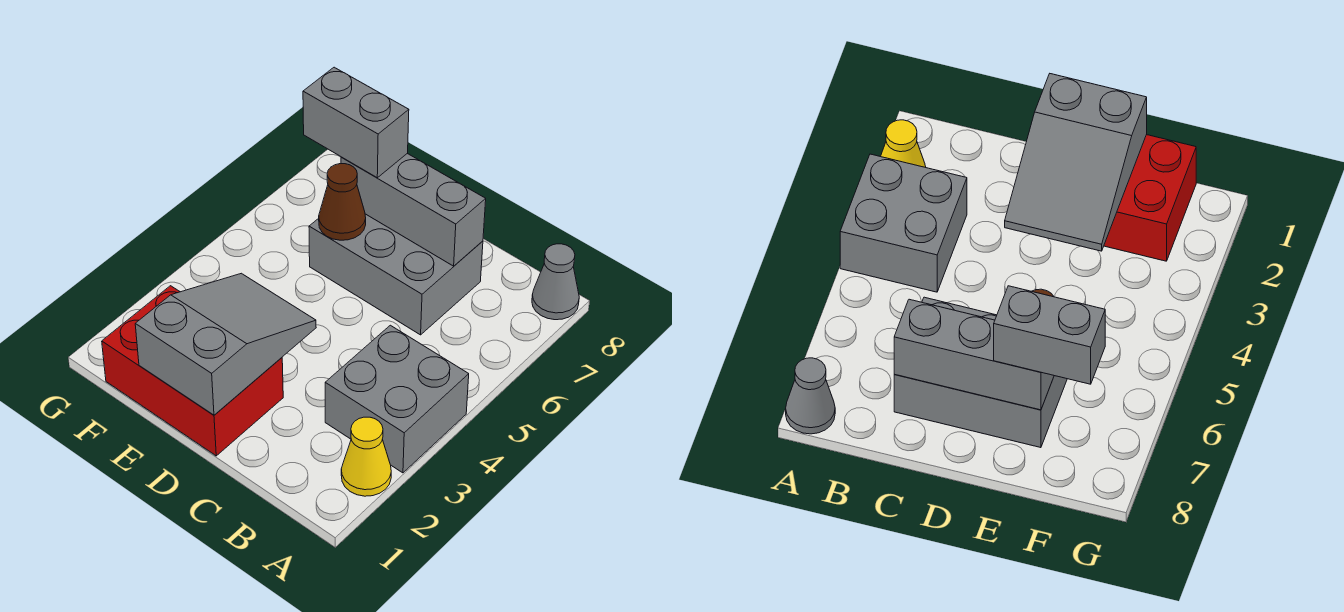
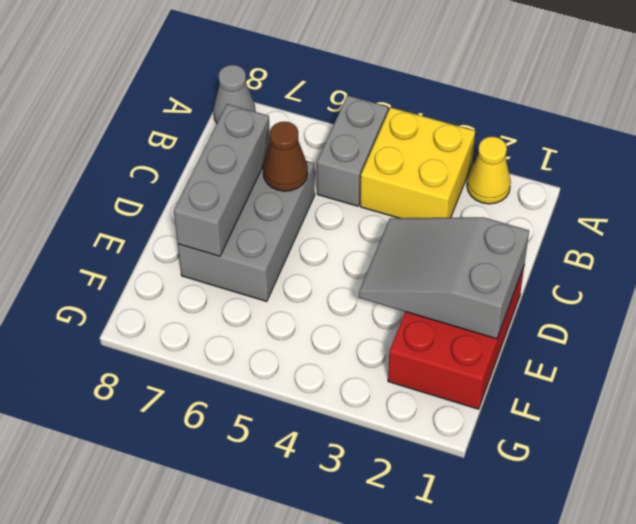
grey 2x2 brick [325,325,469,473] -> yellow 2x2 brick [360,107,475,218]
brown 1x1 cone [319,164,366,240] -> brown 1x1 cone moved to [263,122,308,191]
grey 1x2 brick [303,67,409,178] -> grey 1x2 brick moved to [317,95,388,206]

